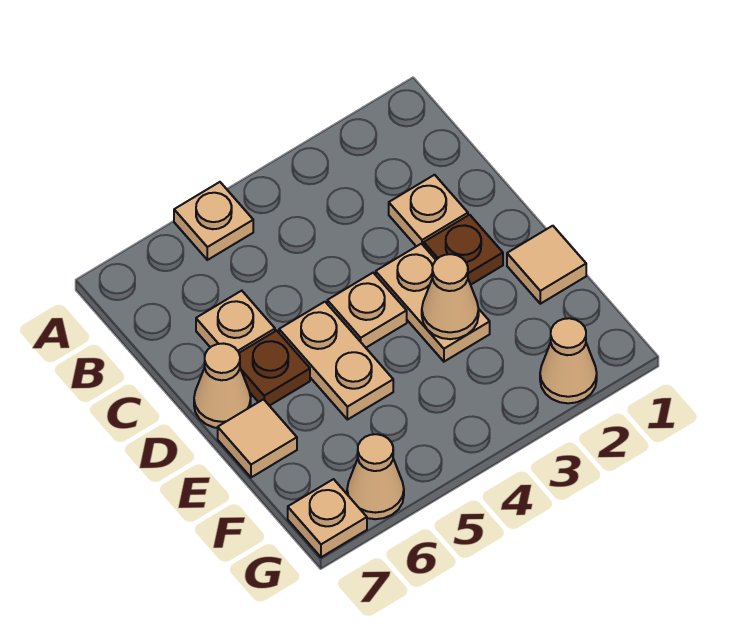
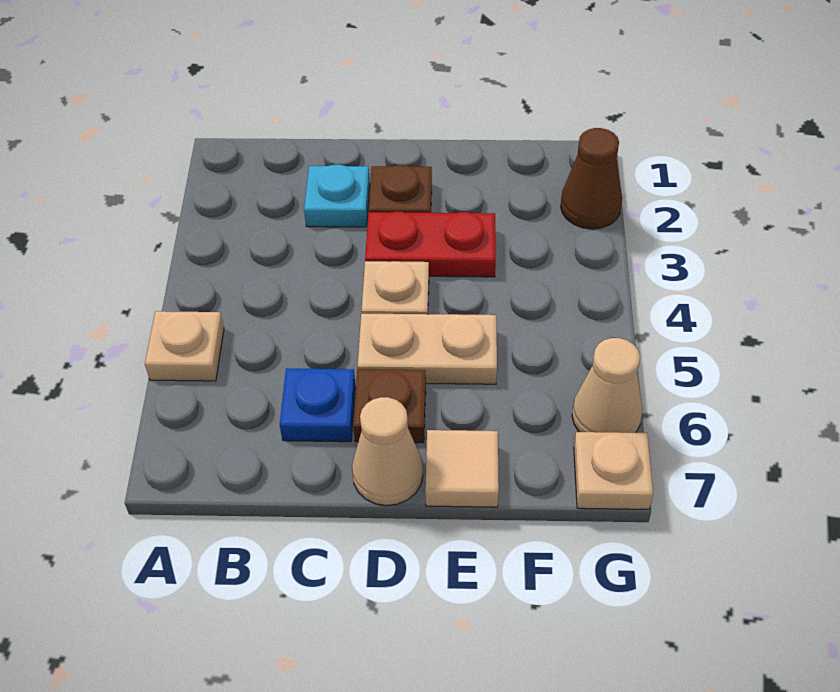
tan 1x1 plate [389,175,468,246] -> cyan 1x1 plate [304,165,370,227]
tan 1x1 plate [196,291,275,353] -> blue 1x1 plate [280,368,355,442]
tan 1x2 plate [376,244,490,362] -> red 1x2 plate [365,212,496,277]
tan 1x1 tile [507,226,586,304] -> none
tan 1x1 cone [422,254,479,339] -> none
tan 1x1 cone [540,318,597,403] -> brown 1x1 cone [561,128,622,229]

